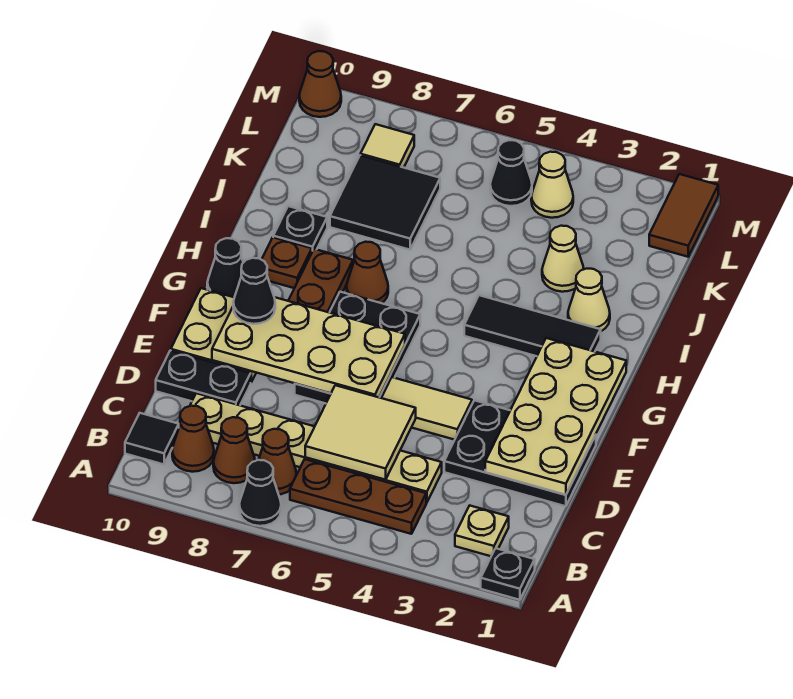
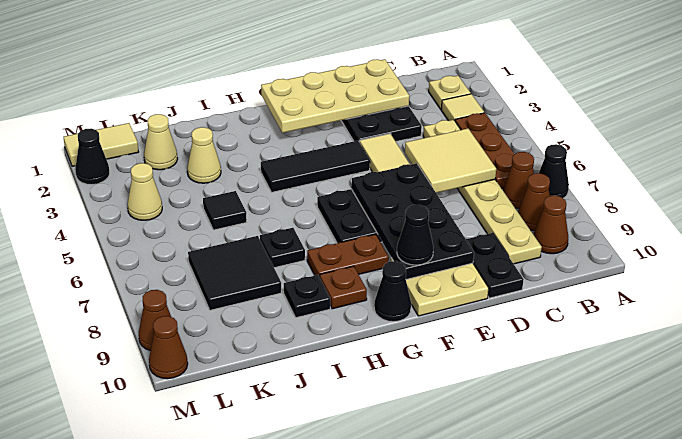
black 1x1 plate [481,548,535,600] -> black 1x1 plate moved to [260,228,305,268]
black 1x1 tile [125,413,179,464] -> black 1x1 tile moved to [203,191,247,230]
tan 2x4 plate [212,297,405,397] -> black 2x4 plate [351,163,474,279]
black 1x3 tile [464,295,601,356] -> black 1x3 tile turned to [261,141,370,192]
brown 1x1 cone [347,242,388,303] -> brown 1x1 cone moved to [139,290,171,351]
tan 1x1 cone [568,269,610,331] -> tan 1x1 cone moved to [144,114,178,170]
brown 1x2 tile [649,174,718,257] -> tan 1x2 tile [64,123,138,166]
black 1x1 cone [490,140,532,206] -> black 1x1 cone moved to [75,128,110,185]
tan 1x1 tile [361,124,414,168] -> tan 1x1 tile moved to [441,94,484,121]

